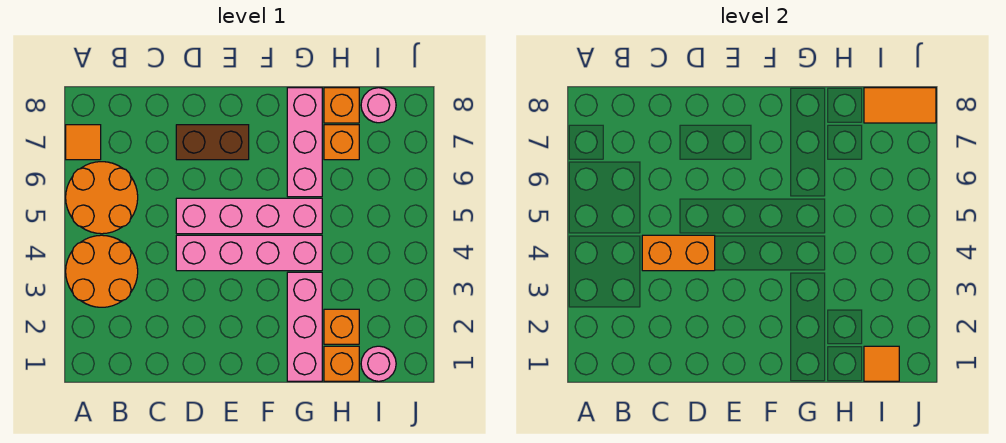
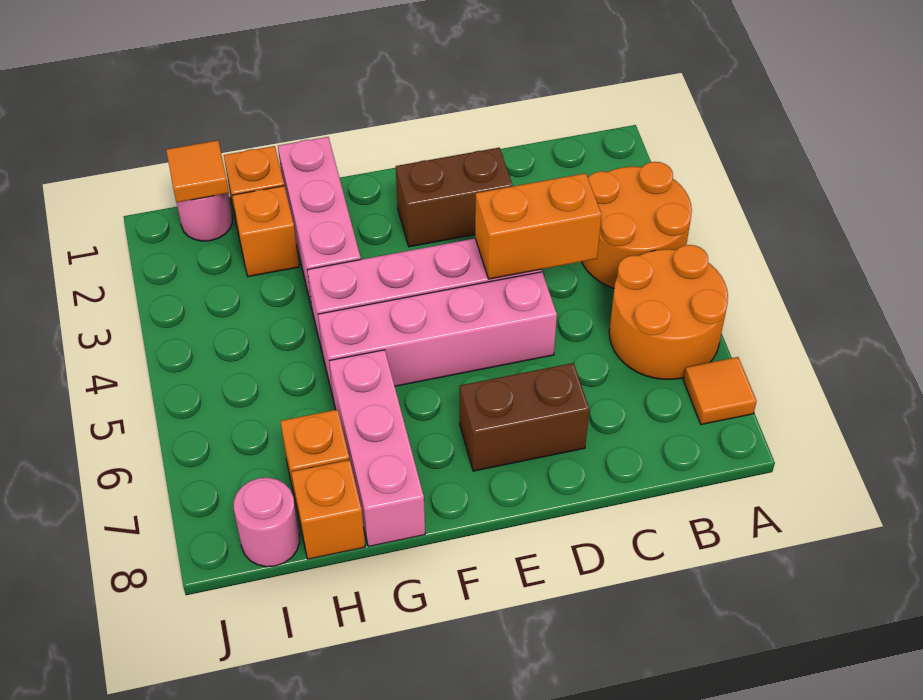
none -> brown 1x2 brick [396,148,513,247]
orange 1x2 tile [864,88,936,123] -> none

